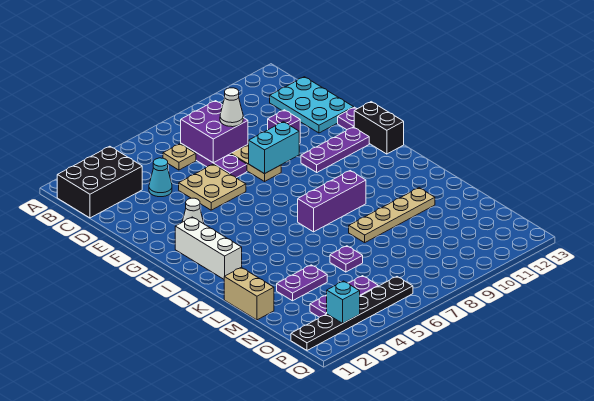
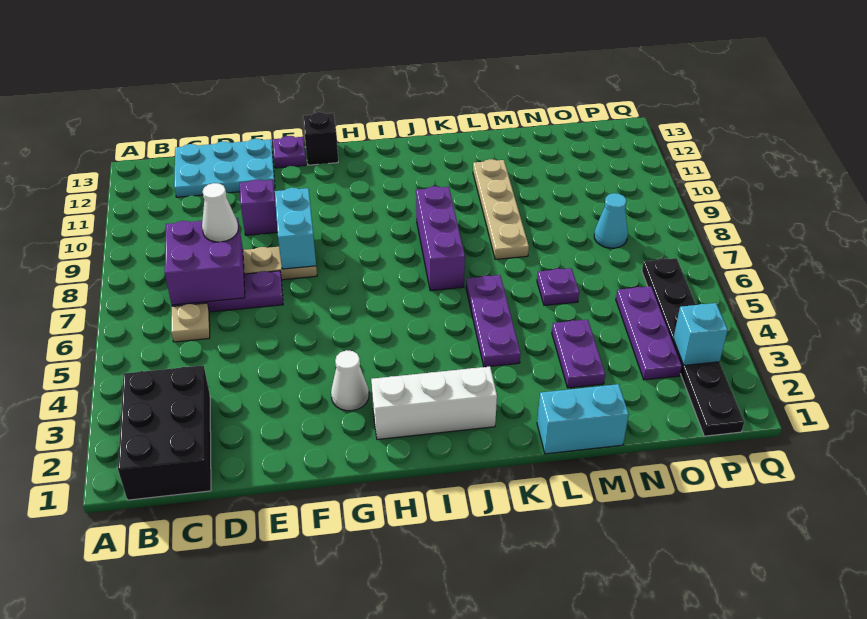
cyan 1x1 cone [149,158,172,197] -> cyan 1x1 cone moved to [594,193,628,248]
tan 2x2 plate [179,164,246,210] -> none
purple 1x3 plate [301,127,369,172] -> purple 1x3 plate moved to [466,275,521,367]
black 1x2 brick [354,102,404,154] -> black 1x1 brick [303,112,338,165]
tan 1x2 brick [224,267,274,320] -> cyan 1x2 brick [537,384,629,454]

